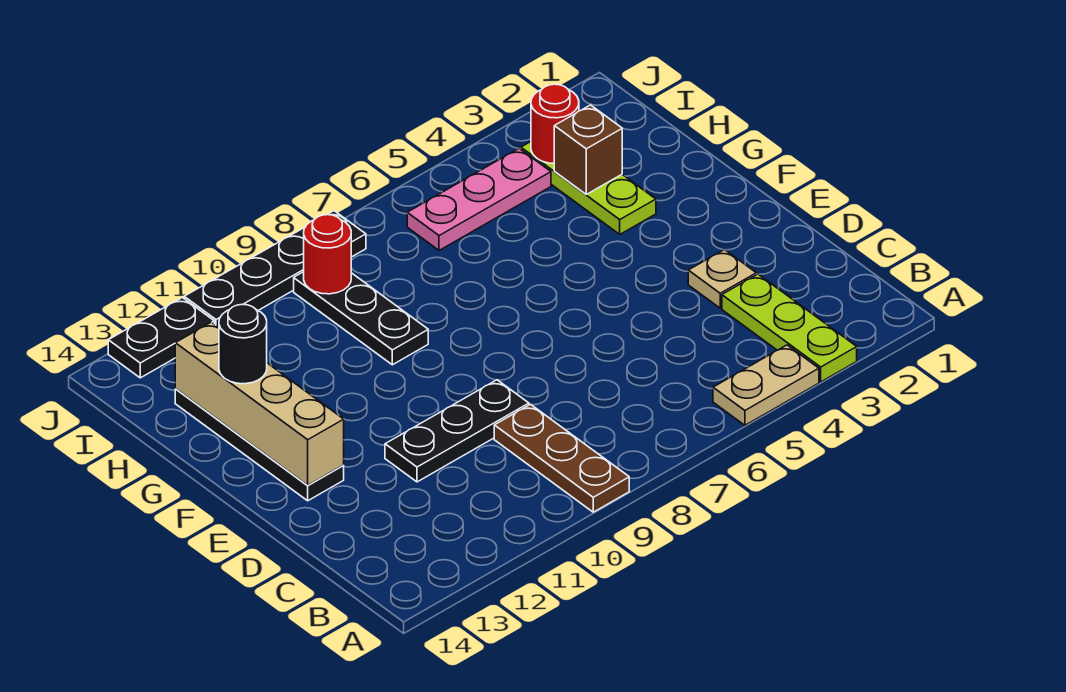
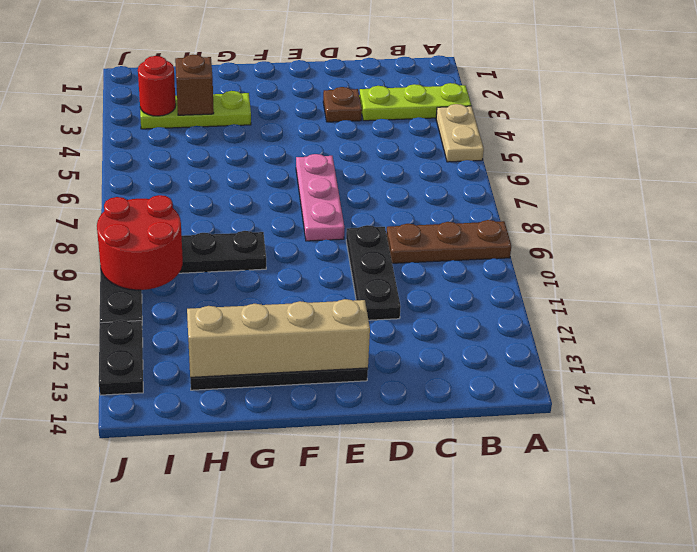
tan 1x1 plate [688,250,756,308] -> brown 1x1 plate [323,87,362,122]
black 1x1 round brick [219,304,267,384] -> none
pink 1x3 plate [407,148,551,250] -> pink 1x3 plate moved to [296,154,344,241]
red 1x1 round brick [304,215,351,294] -> red 2x2 round brick [97,195,183,290]

